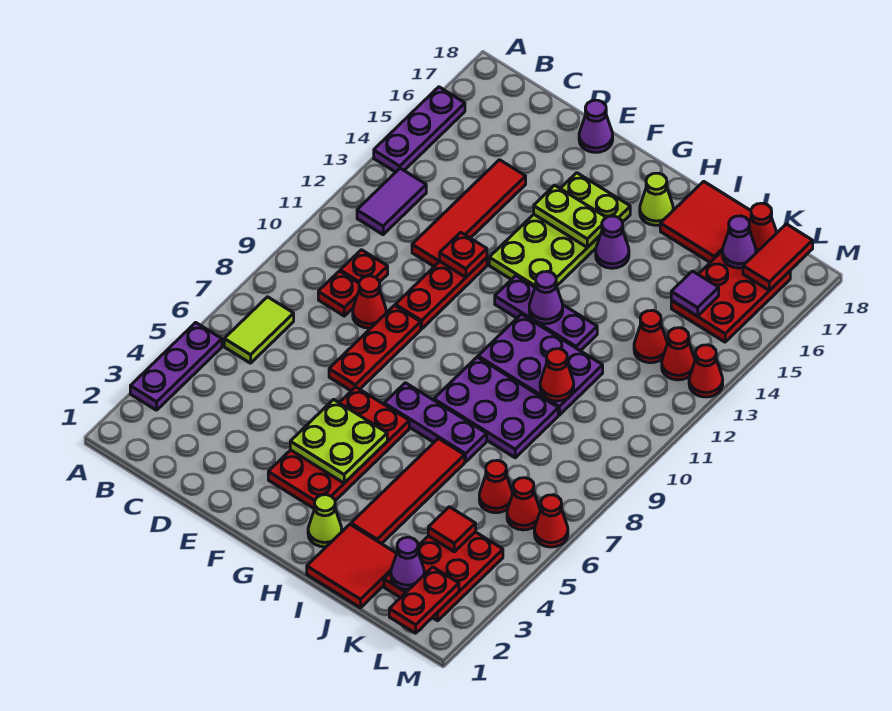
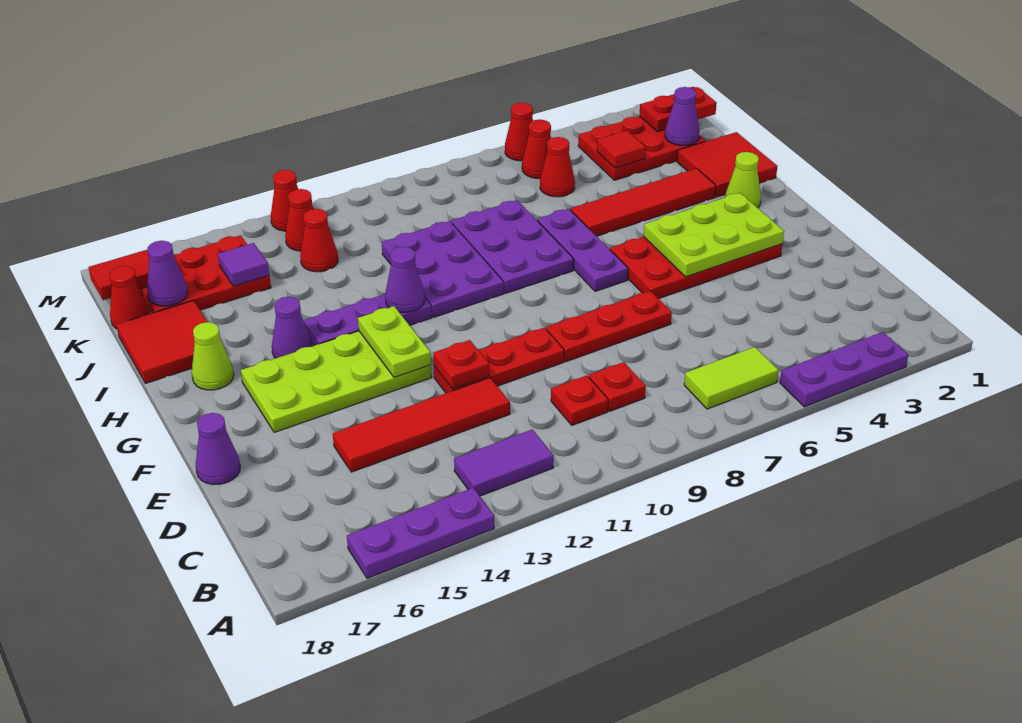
red 1x1 cone [353,276,386,328] -> none
lime 2x2 plate [290,400,387,483] -> lime 2x3 plate [644,193,784,277]
lime 1x2 plate [534,185,606,247] -> lime 1x2 plate moved to [358,306,431,377]
purple 1x3 plate [495,276,597,351] -> purple 1x3 plate turned to [304,294,432,346]
red 1x1 cone [540,349,574,401] -> none

